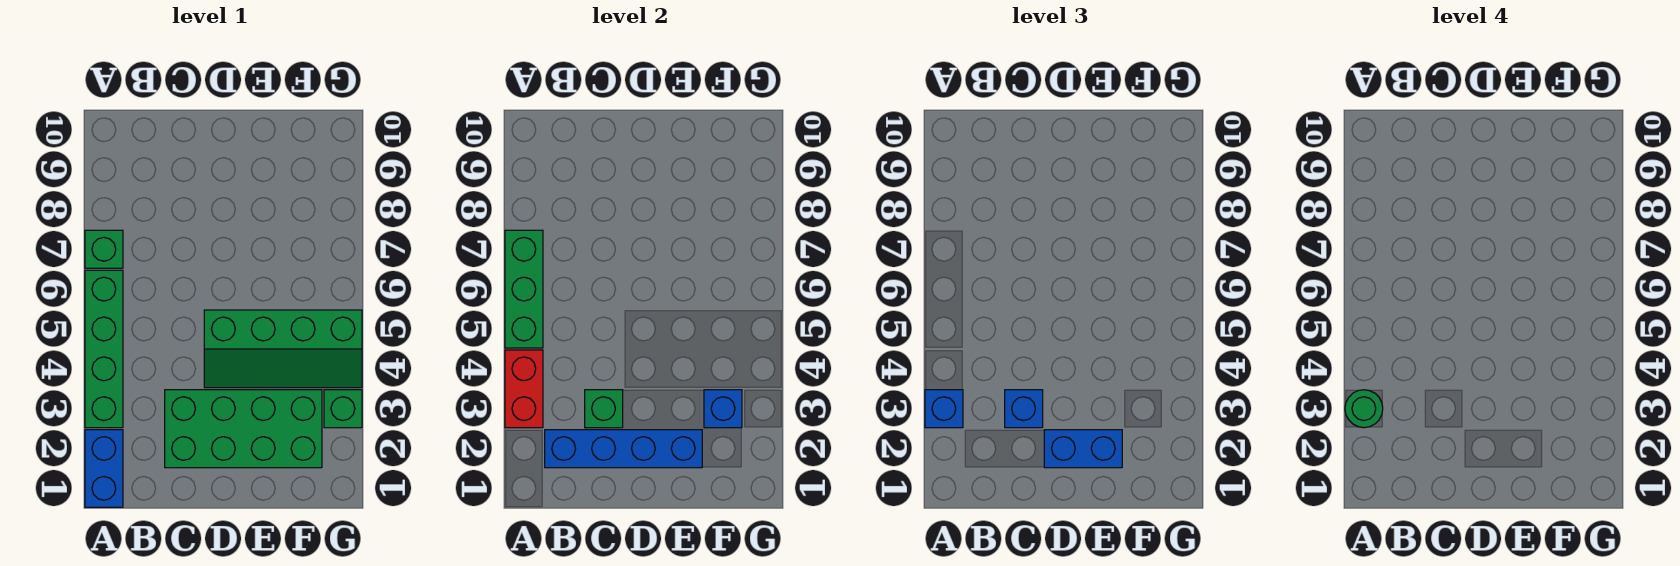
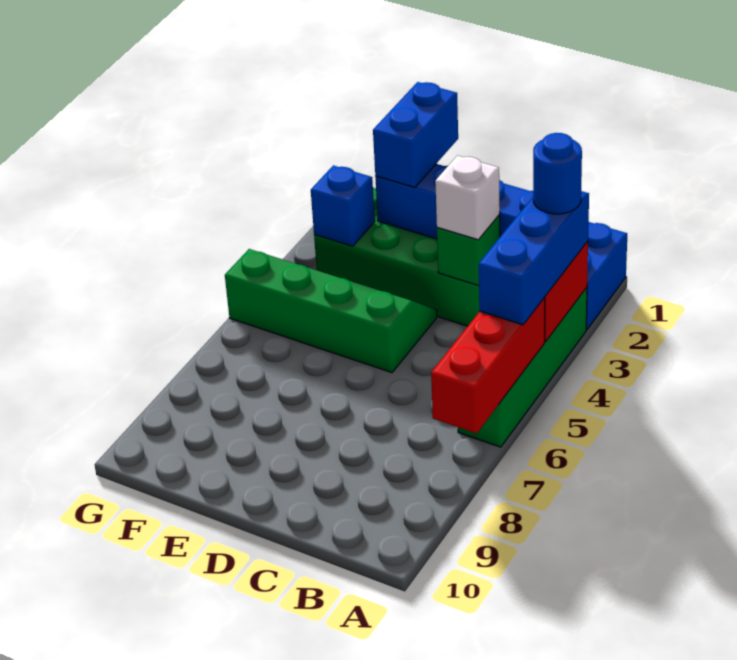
blue 1x1 brick [925,390,963,428] -> blue 1x3 brick [479,191,589,325]
green 1x1 round brick [1345,390,1383,428] -> blue 1x1 round brick [533,133,582,214]
green 1x3 brick [505,230,543,348] -> red 1x3 brick [431,298,545,433]
green 1x1 brick [85,230,123,268] -> none
blue 1x1 brick [1005,390,1043,428] -> white 1x1 brick [435,156,500,240]
blue 1x2 brick [1044,430,1122,468] -> blue 1x2 brick turned to [373,82,458,187]
green 1x1 brick [324,390,362,428] -> none

